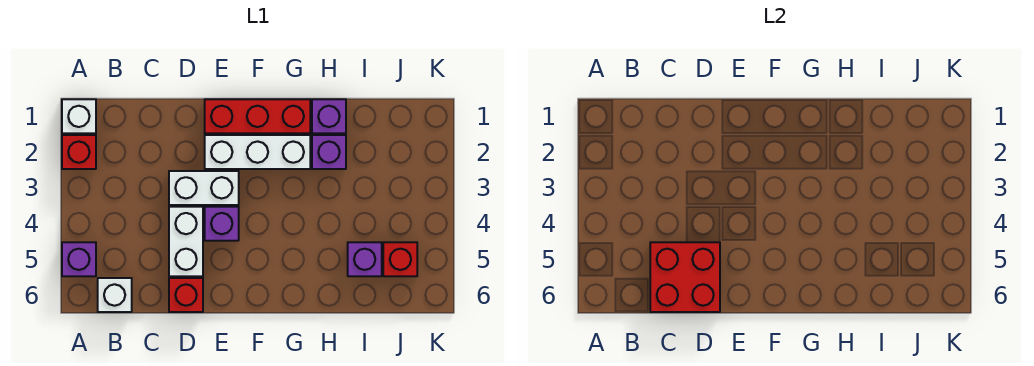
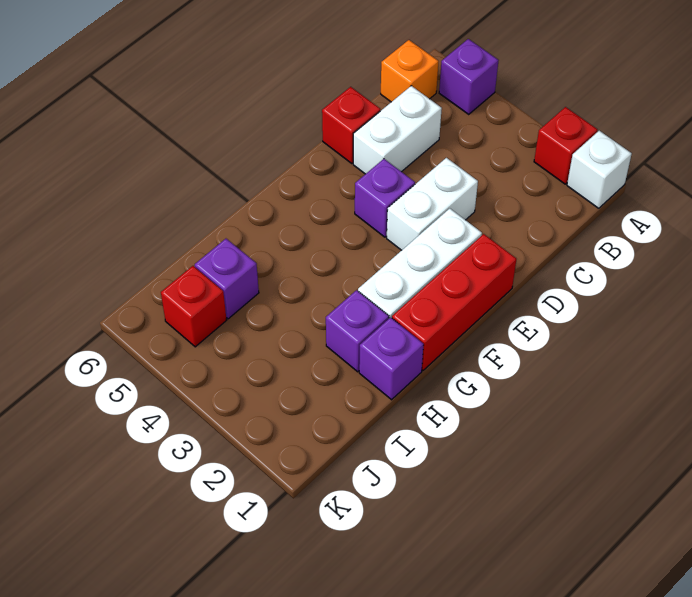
white 1x1 brick [98,278,132,312] -> orange 1x1 brick [381,40,439,102]
red 2x2 brick [650,242,720,312] -> none
white 1x2 brick [169,207,203,276] -> white 1x2 brick turned to [353,86,442,174]

